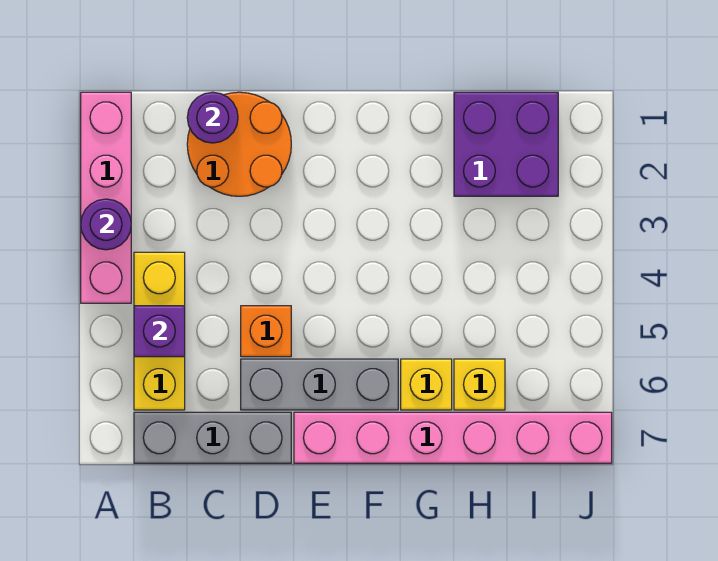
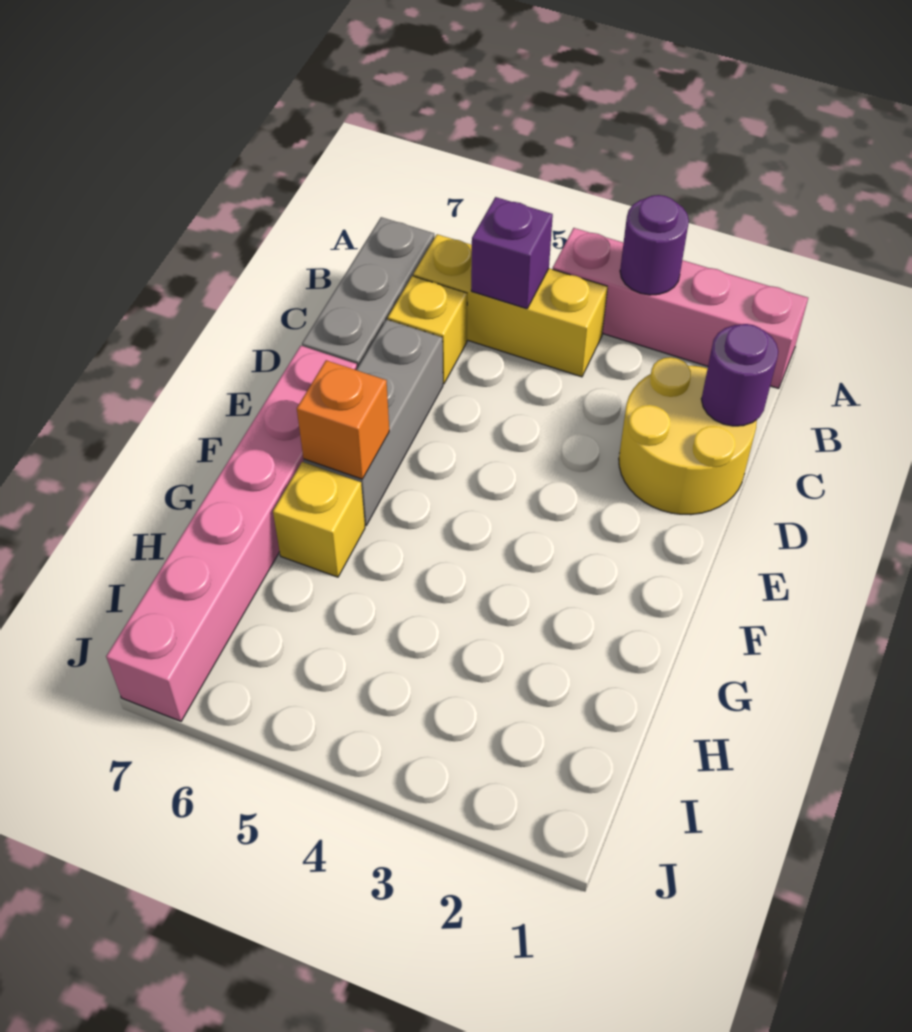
orange 2x2 round brick [187,92,291,196] -> yellow 2x2 round brick [619,357,757,515]
orange 1x1 brick [241,306,291,357] -> orange 1x1 brick moved to [297,360,389,479]
purple 2x2 brick [454,92,558,196] -> none
yellow 1x1 brick [454,359,505,410] -> yellow 1x1 brick moved to [388,276,467,384]

